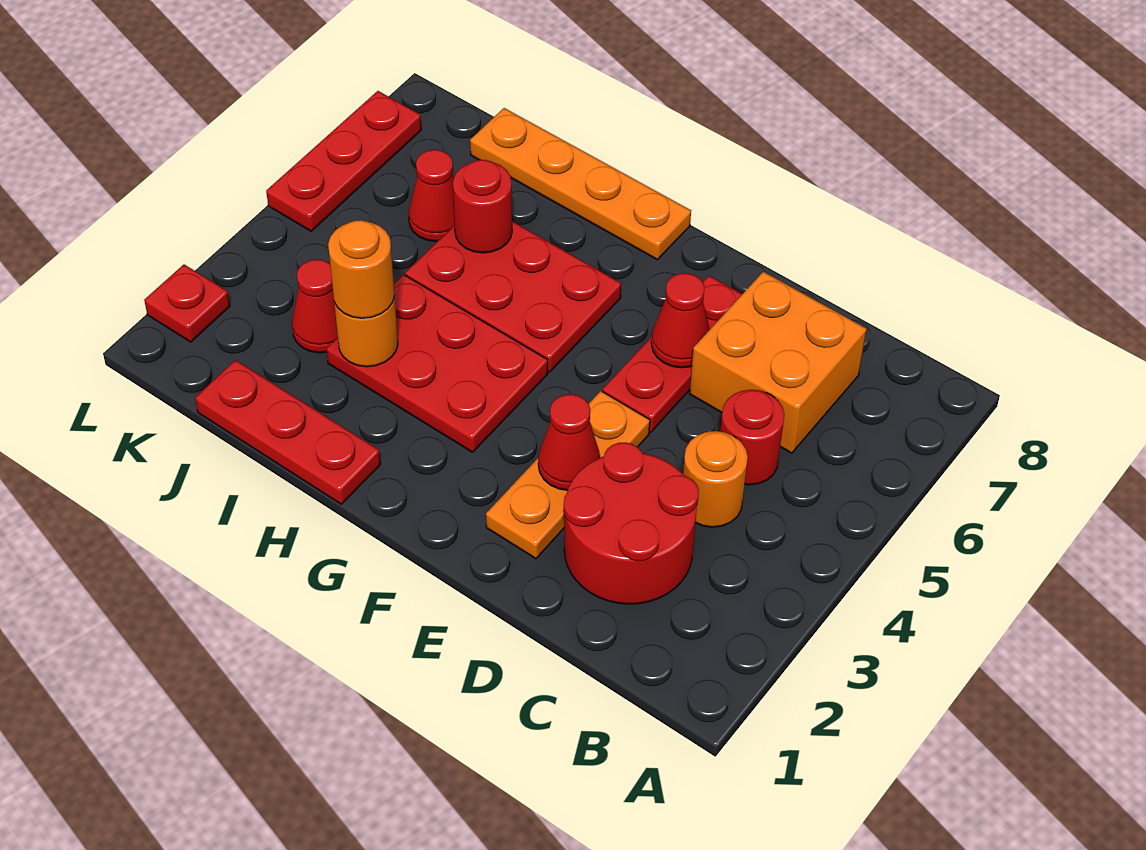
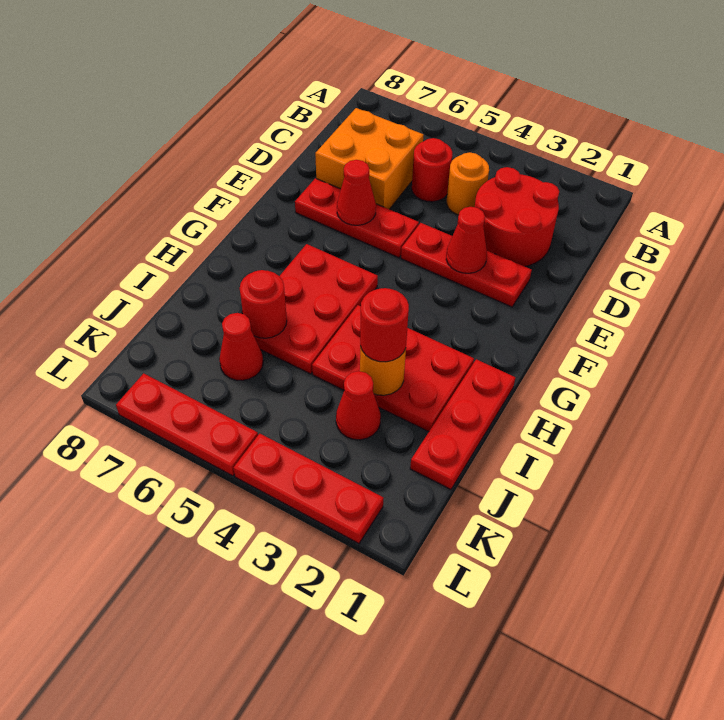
orange 1x3 plate [486,391,650,559] -> red 1x3 plate [401,223,532,307]
red 2x3 plate [326,274,548,452] -> red 2x3 plate turned to [312,305,474,432]
orange 1x4 plate [470,108,691,260] -> none
orange 1x1 round brick [328,220,395,318] -> red 1x1 round brick [360,288,409,362]
red 1x1 plate [144,265,230,342] -> red 1x3 plate [234,434,383,543]

